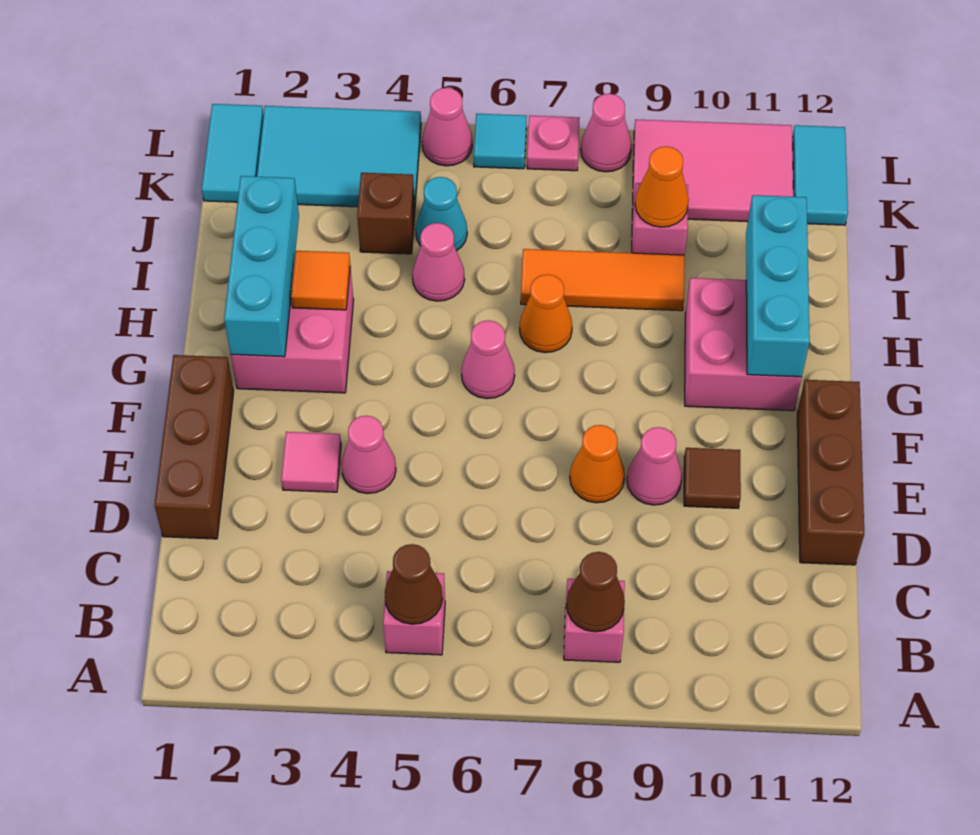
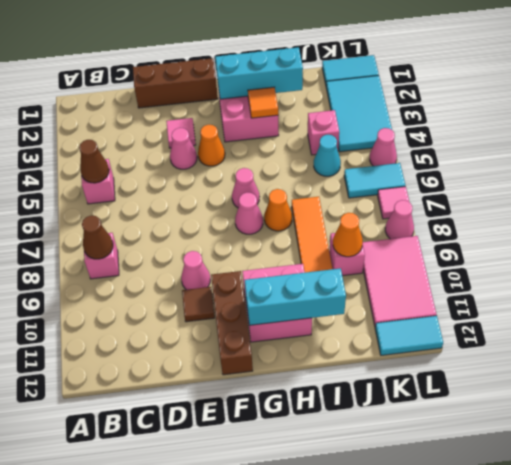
brown 1x3 brick [797,380,864,565] -> brown 1x3 brick turned to [211,271,253,375]
orange 1x1 cone [570,425,625,503] -> orange 1x1 cone moved to [198,125,225,166]
pink 1x1 cone [412,223,465,301] -> pink 1x1 cone moved to [235,193,263,234]
brown 1x1 brick [357,173,415,254] -> pink 1x1 brick [308,110,339,155]
cyan 1x1 tile [474,114,527,169] -> cyan 1x2 tile [344,163,405,198]
pink 1x1 plate [527,116,580,171] -> pink 1x1 tile [378,187,409,219]

